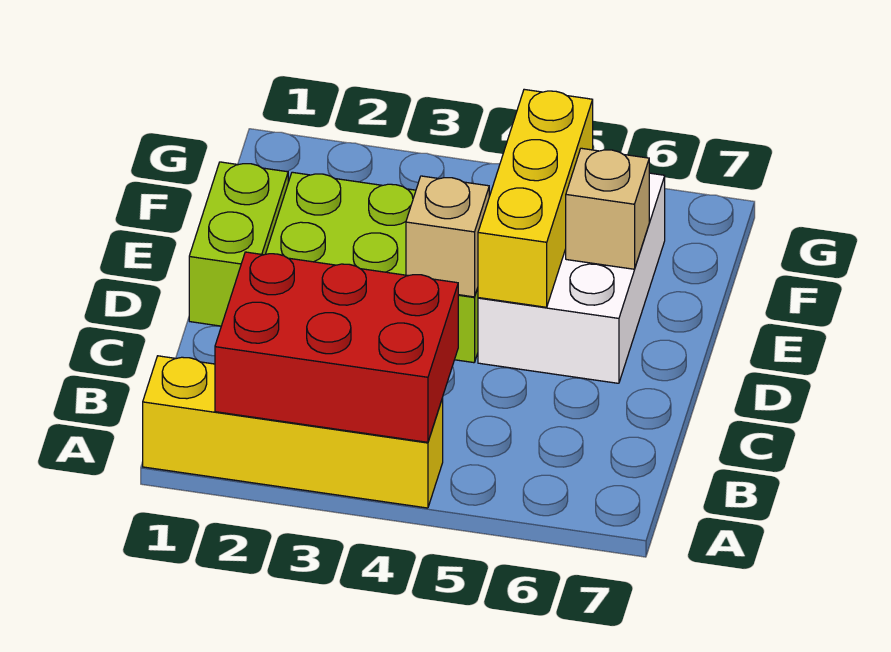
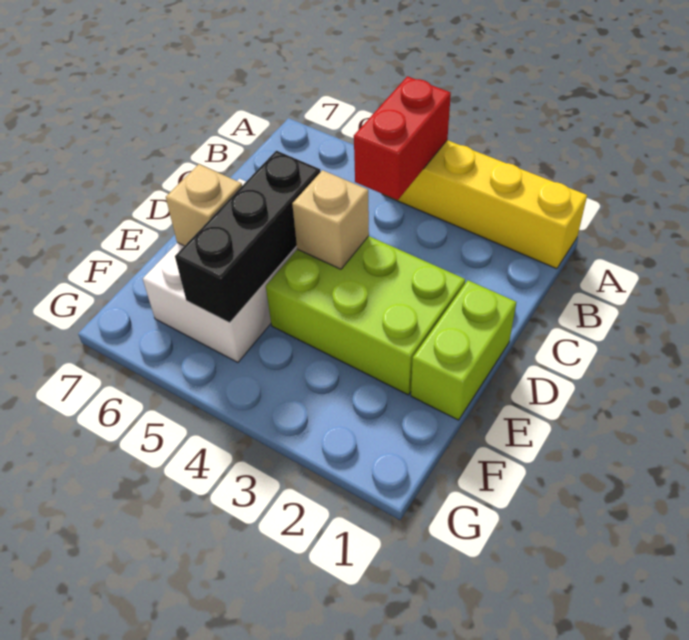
red 2x3 brick [215,252,458,442] -> red 1x2 brick [354,76,451,200]
yellow 1x3 brick [478,89,593,307] -> black 1x3 brick [175,151,320,323]

